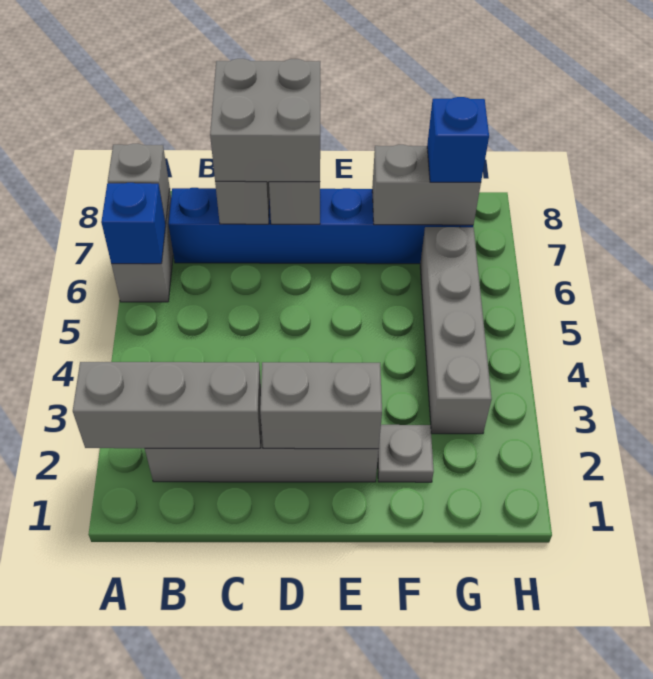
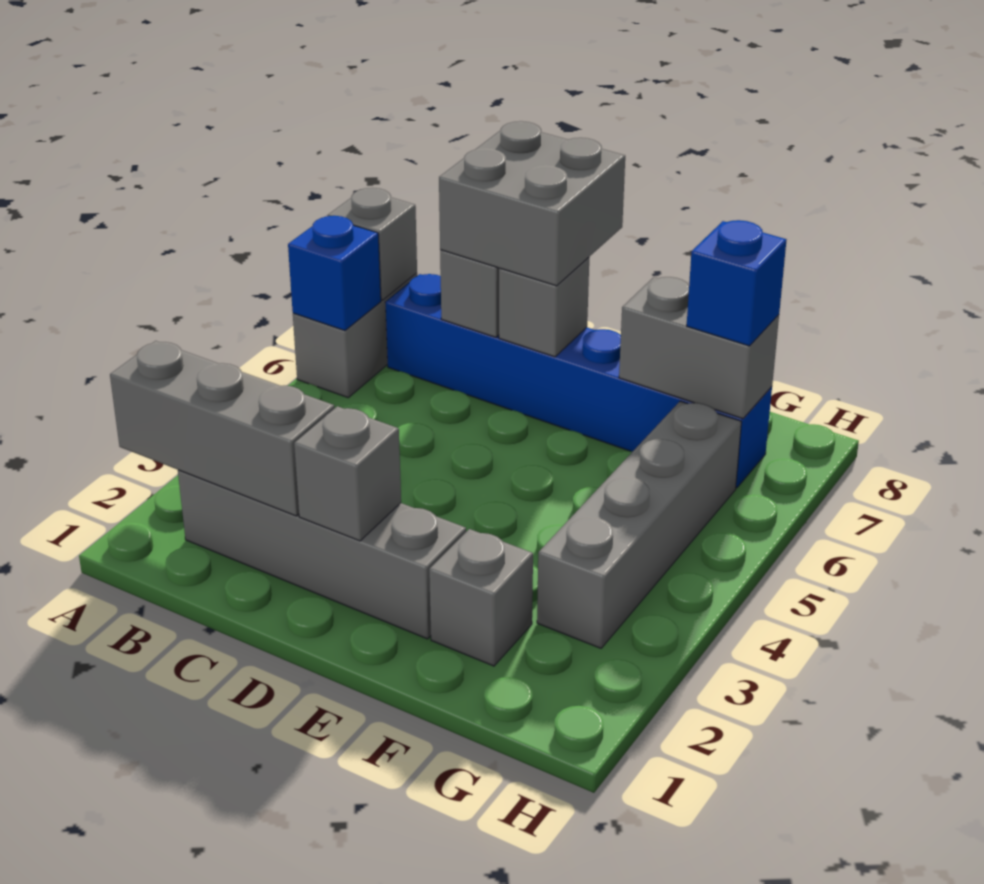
grey 1x2 brick [260,362,382,449] -> grey 1x1 brick [294,406,401,541]
grey 1x1 plate [378,425,434,482] -> grey 1x1 brick [429,529,533,666]

